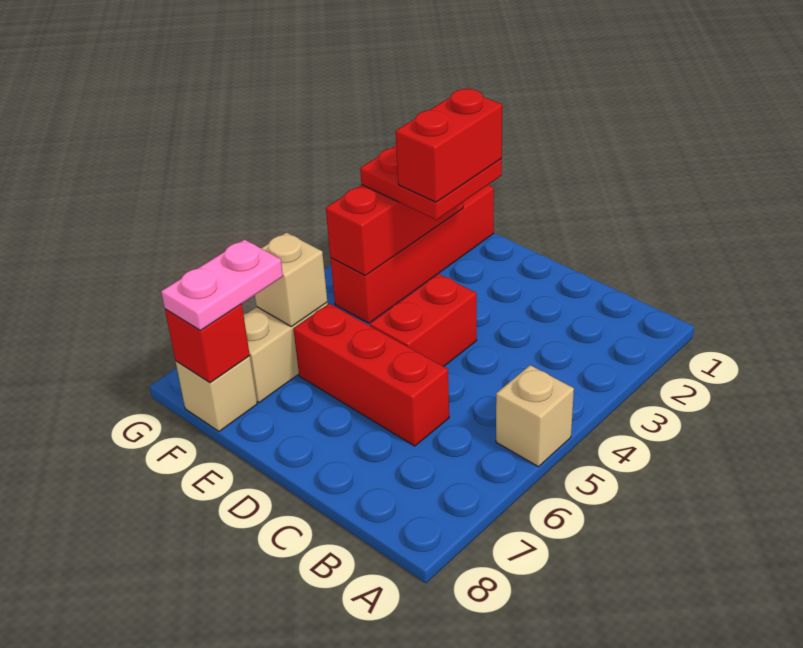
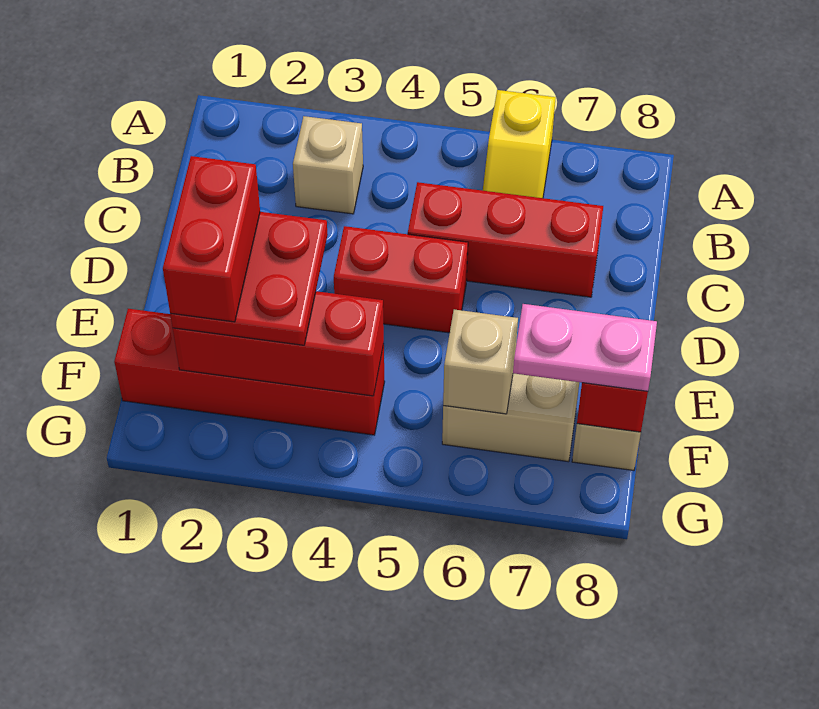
tan 1x1 brick [496,365,574,467] -> tan 1x1 brick moved to [293,116,363,214]
none -> yellow 1x2 slope [483,90,556,198]
red 1x3 brick [293,304,449,446] -> red 1x3 brick turned to [408,182,603,297]
red 1x2 brick [395,89,502,202] -> red 1x2 brick turned to [163,156,260,322]

